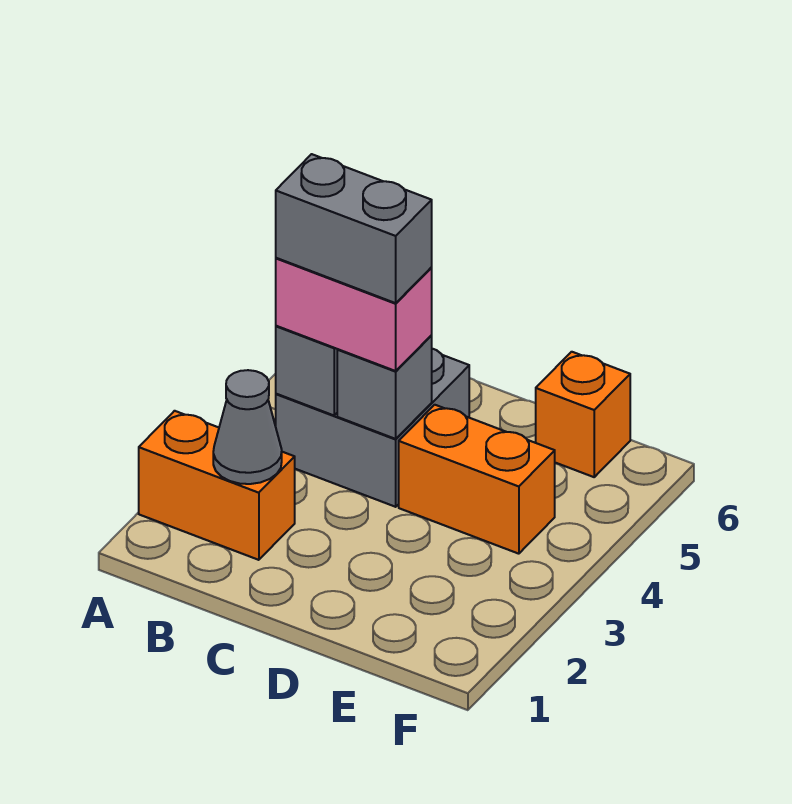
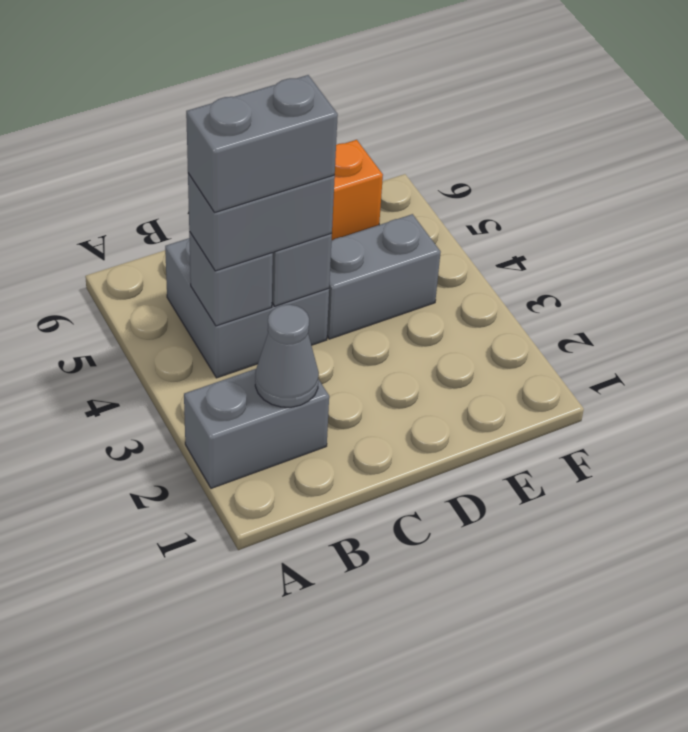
orange 1x2 brick [139,411,295,560] -> grey 1x2 brick [184,369,329,488]
pink 1x2 brick [276,258,432,371] -> grey 1x2 brick [188,173,335,271]
orange 1x2 brick [399,405,555,554] -> grey 1x2 brick [327,214,441,339]

